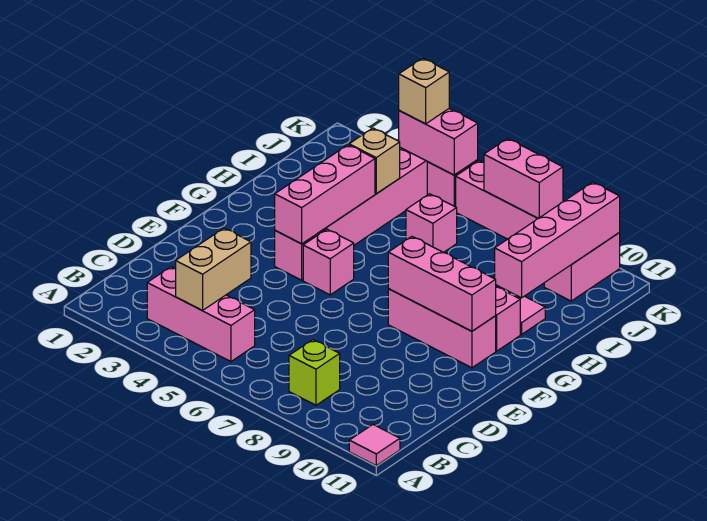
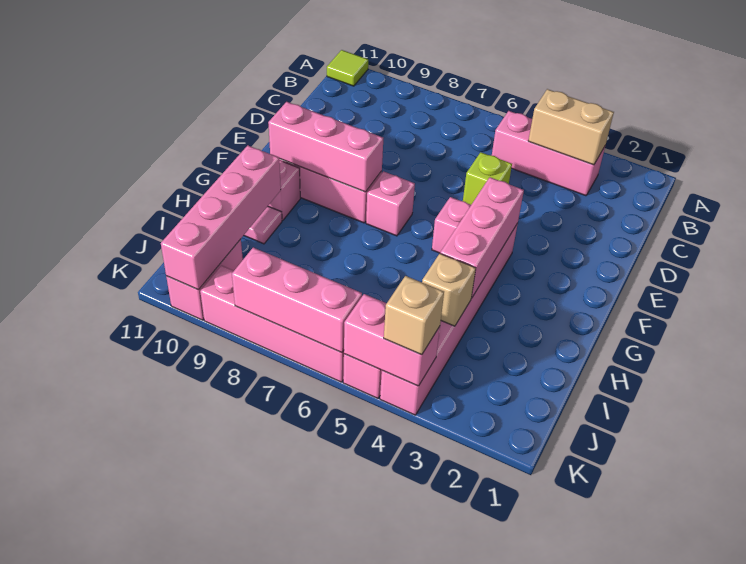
pink 1x1 tile [349,425,400,466] -> lime 1x1 tile [327,50,368,86]
tan 1x2 brick [176,228,251,310] -> tan 1x2 brick turned to [528,89,614,165]
lime 1x1 brick [289,340,340,405] -> lime 1x1 brick moved to [463,152,512,205]
pink 1x1 brick [406,194,457,253] -> pink 1x1 brick moved to [366,171,415,236]
pink 1x2 brick [484,139,563,218] -> pink 1x3 brick [232,248,362,353]

